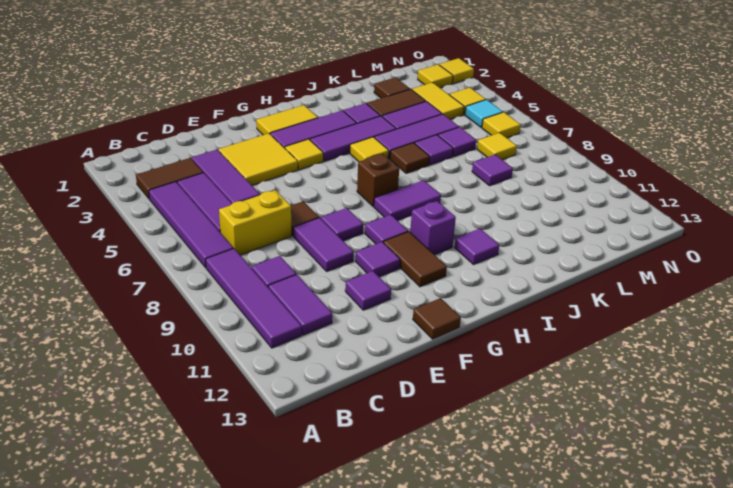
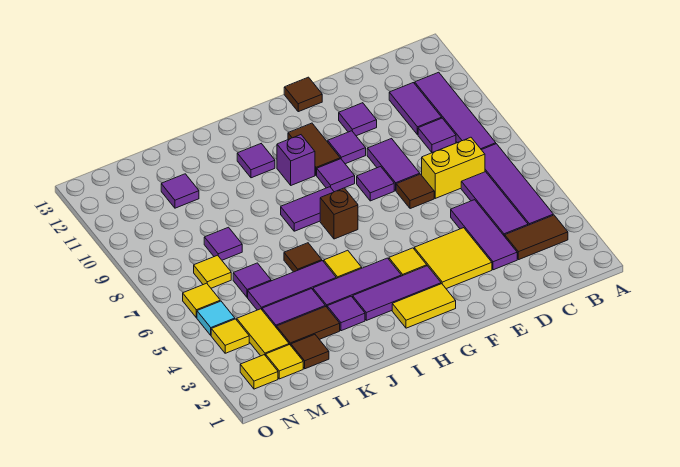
purple 1x1 tile [415,135,453,165] -> purple 1x1 tile moved to [161,174,199,208]
yellow 1x1 tile [439,58,474,84] -> yellow 1x1 tile moved to [266,345,303,379]

